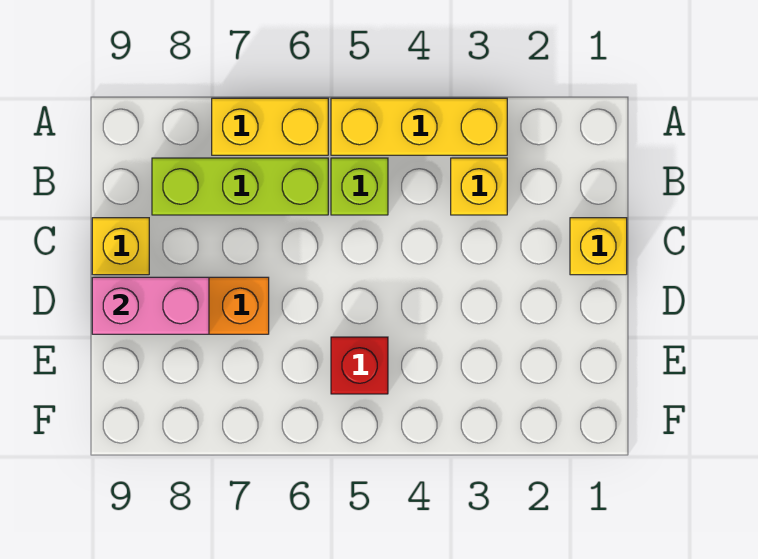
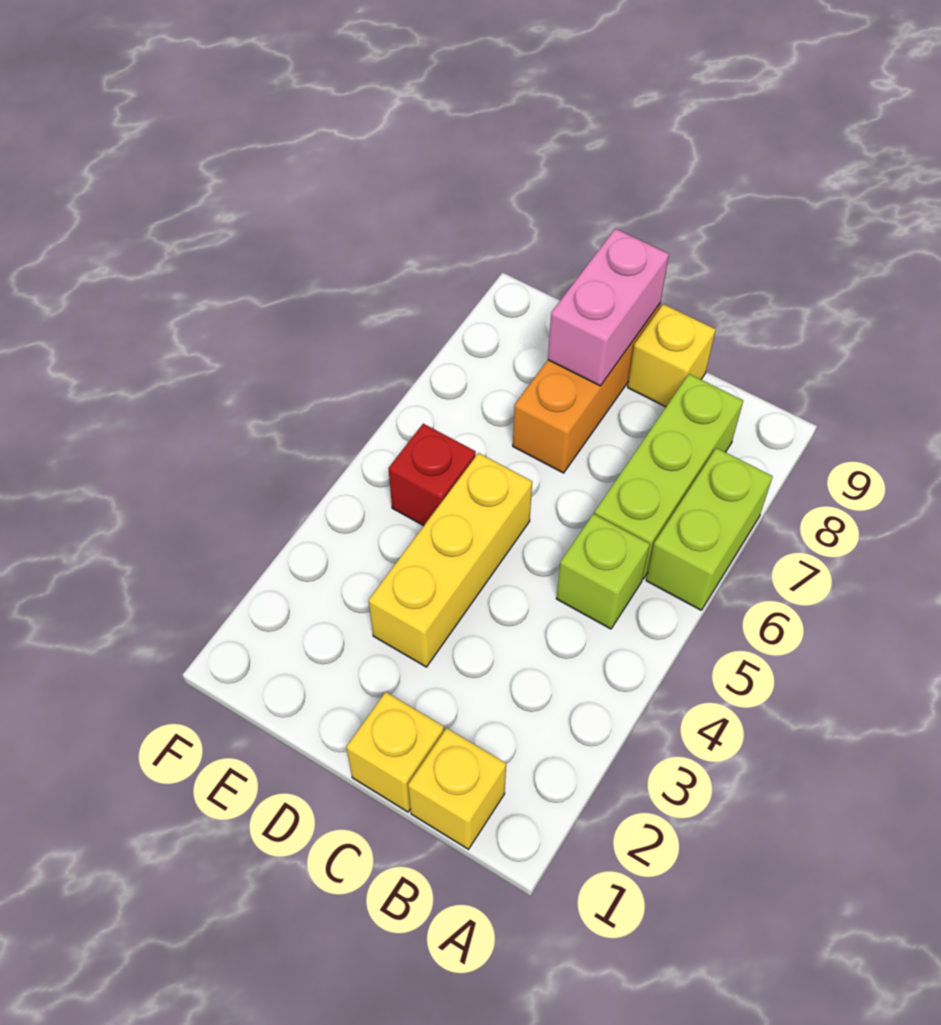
yellow 1x3 brick [331,98,507,155] -> yellow 1x3 brick moved to [369,453,532,667]
yellow 1x2 brick [212,98,328,155] -> lime 1x2 brick [646,448,773,610]
yellow 1x1 brick [451,158,507,215] -> yellow 1x1 brick moved to [408,728,506,849]

